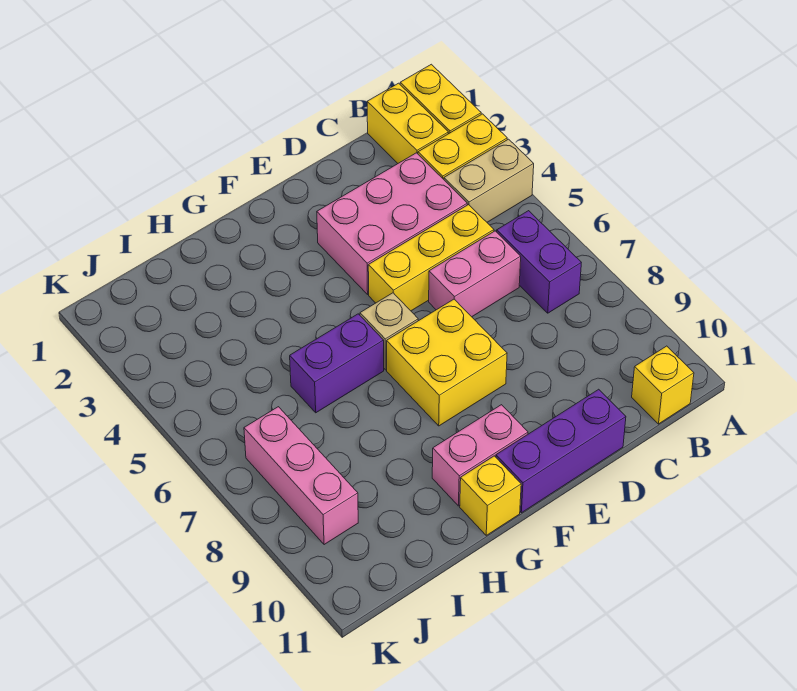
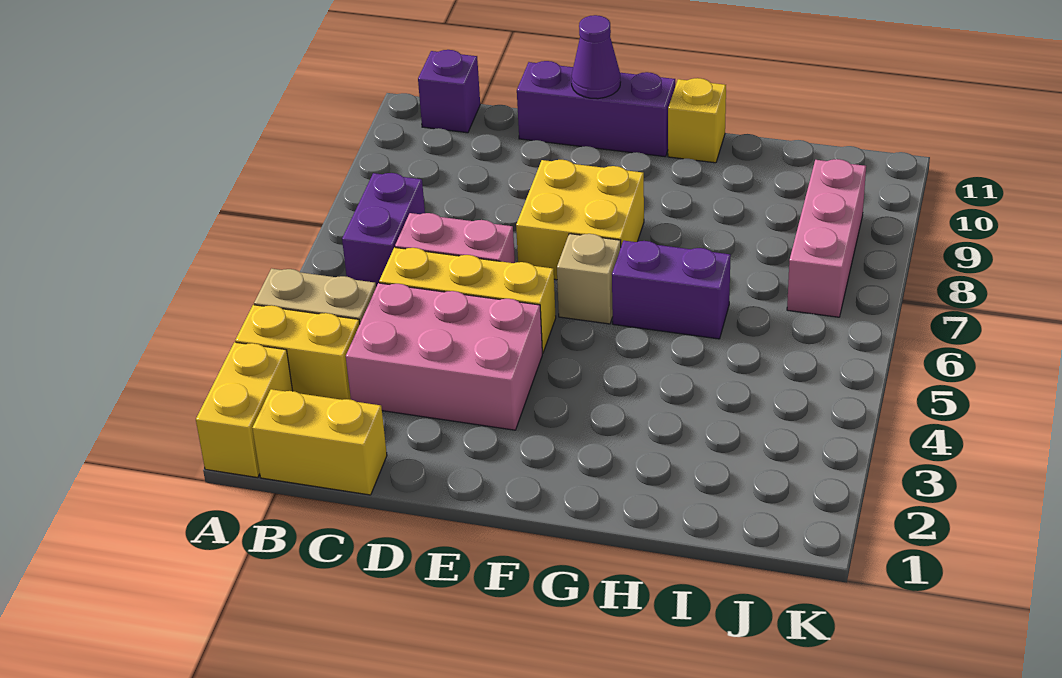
yellow 1x2 brick [367,83,448,163] -> yellow 1x2 brick turned to [252,389,387,495]
yellow 1x1 brick [632,346,694,424] -> purple 1x1 brick [418,50,480,133]
none -> purple 1x1 cone [572,15,620,99]
pink 1x2 brick [432,405,528,506] -> none

